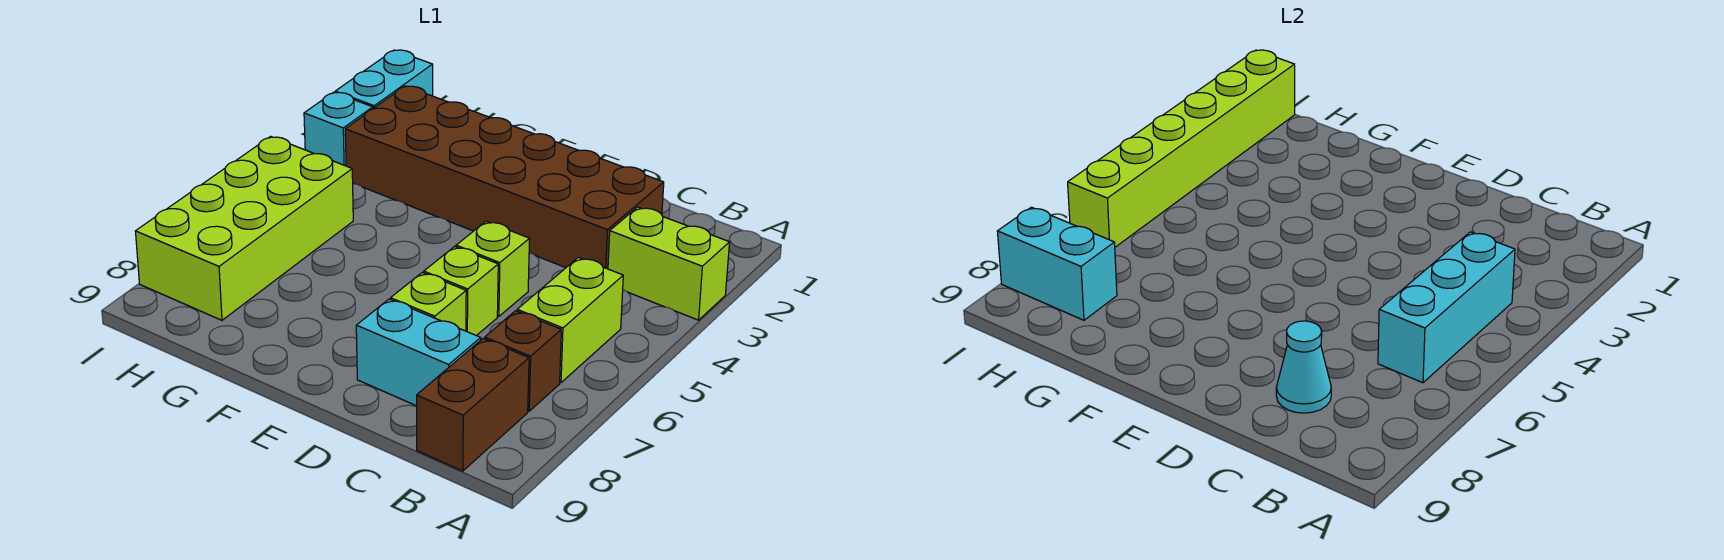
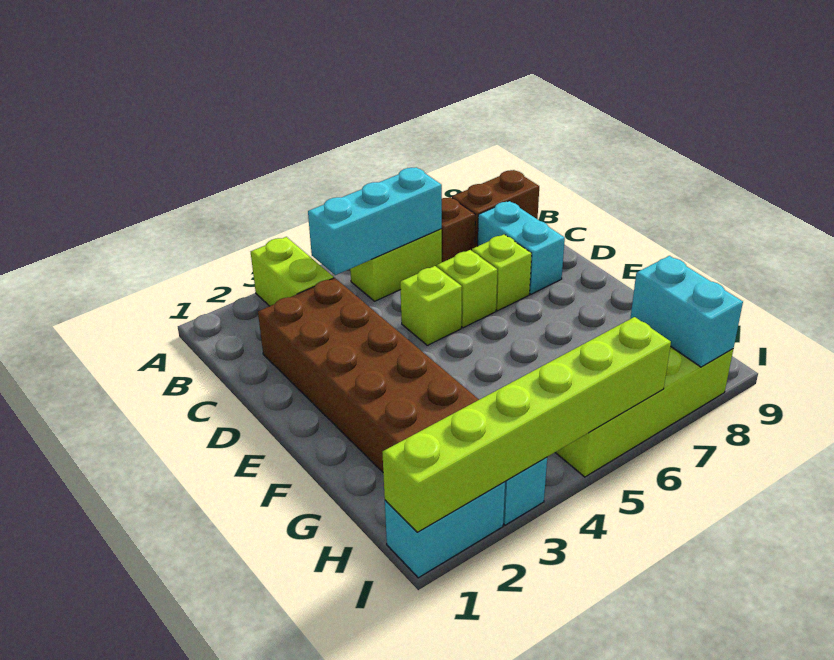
cyan 1x1 cone [1276,321,1331,413] -> none

